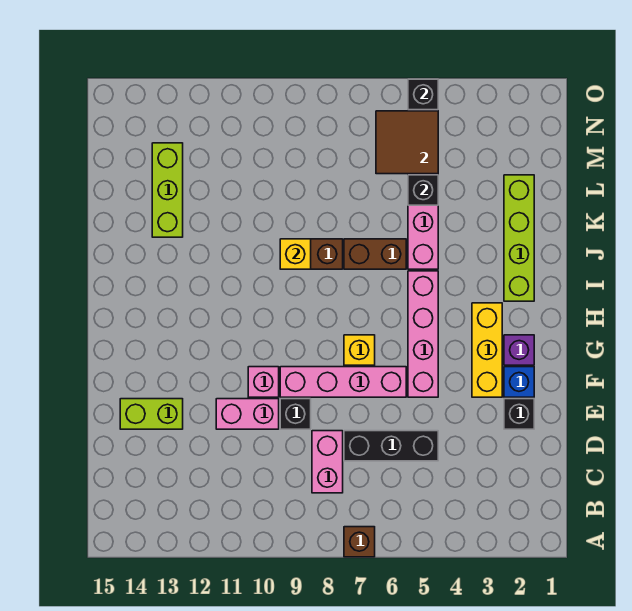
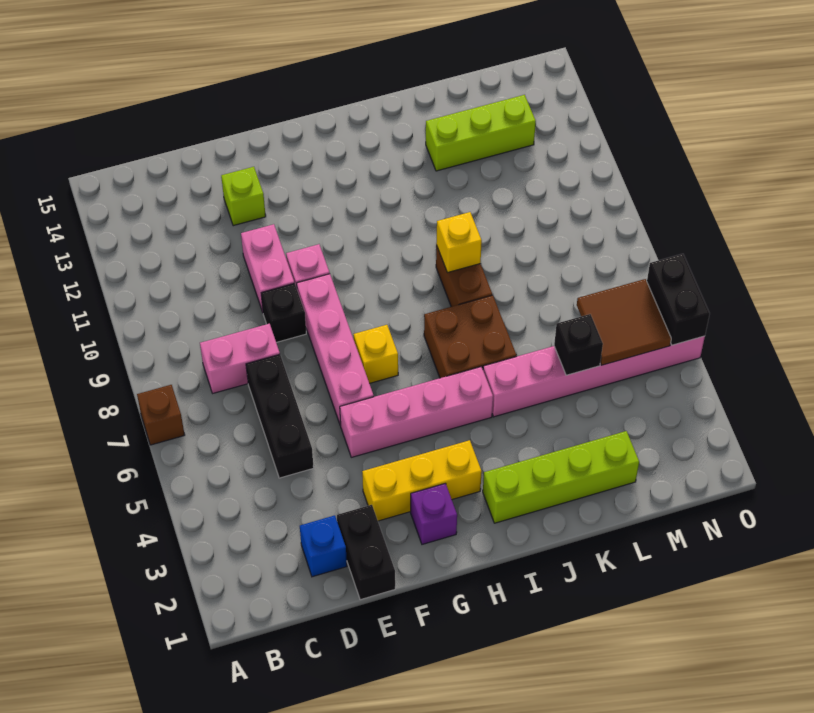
black 1x1 brick [504,399,534,429] -> black 1x2 brick [337,505,395,600]
lime 1x2 brick [120,399,183,429] -> lime 1x1 brick [221,167,266,226]
blue 1x1 brick [504,367,534,397] -> blue 1x1 brick moved to [300,515,347,577]
brown 1x2 brick [344,239,406,269] -> brown 2x2 brick [424,295,517,378]
black 1x1 brick [408,79,438,110] -> black 1x2 brick [647,254,710,345]

